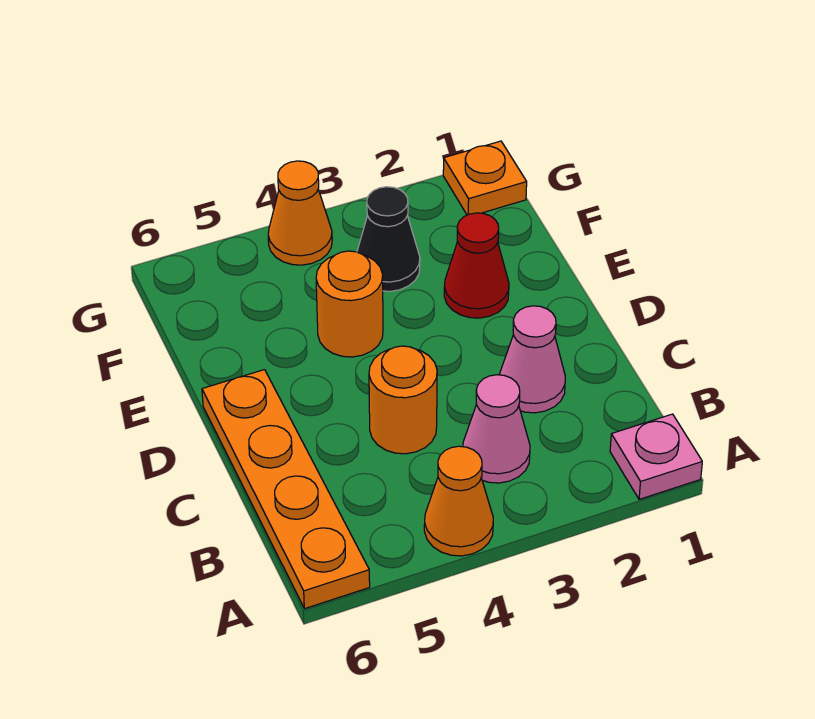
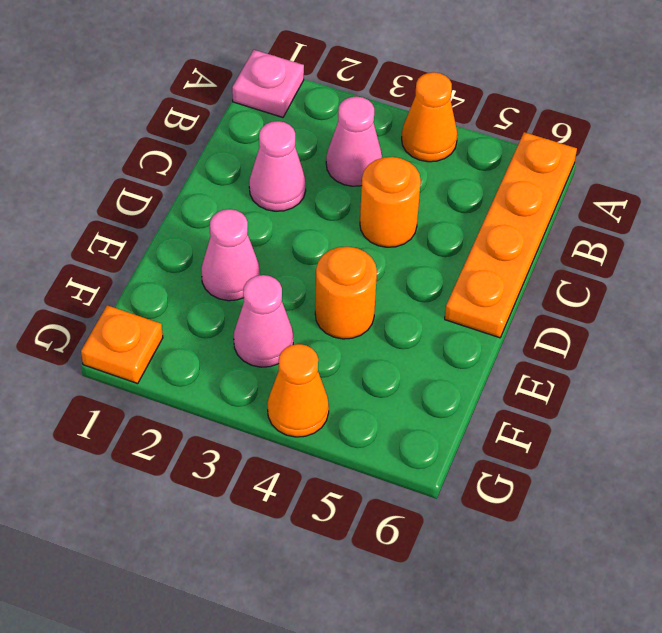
red 1x1 cone [444,213,509,318] -> pink 1x1 cone [201,209,260,301]
black 1x1 cone [357,187,420,291] -> pink 1x1 cone [234,275,293,367]

